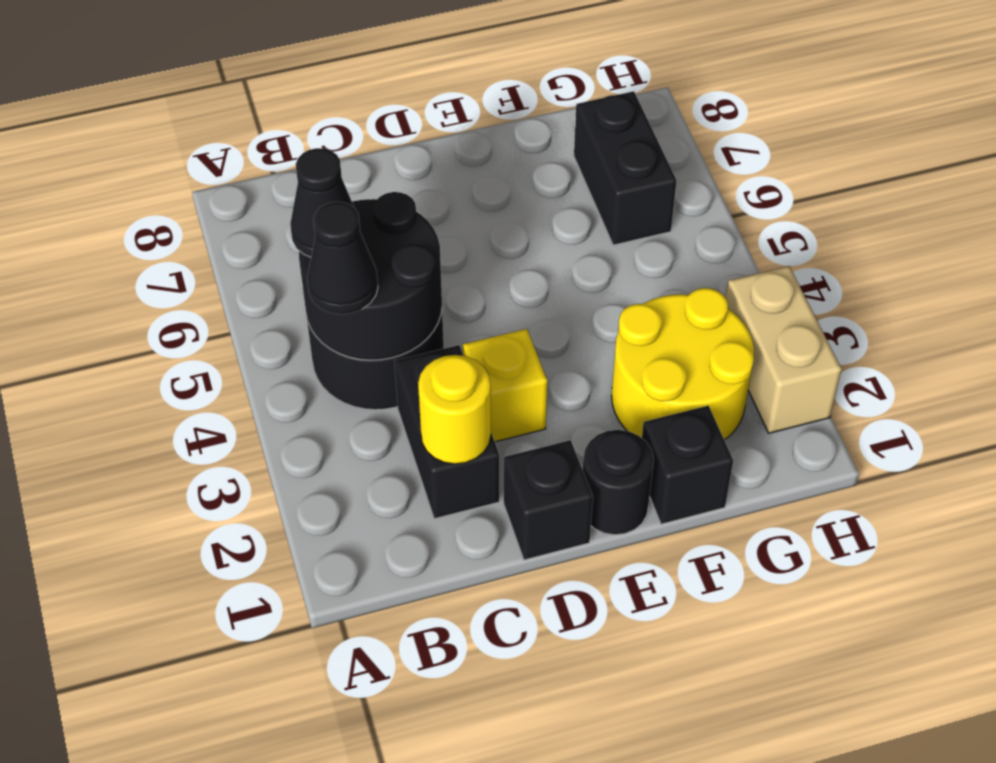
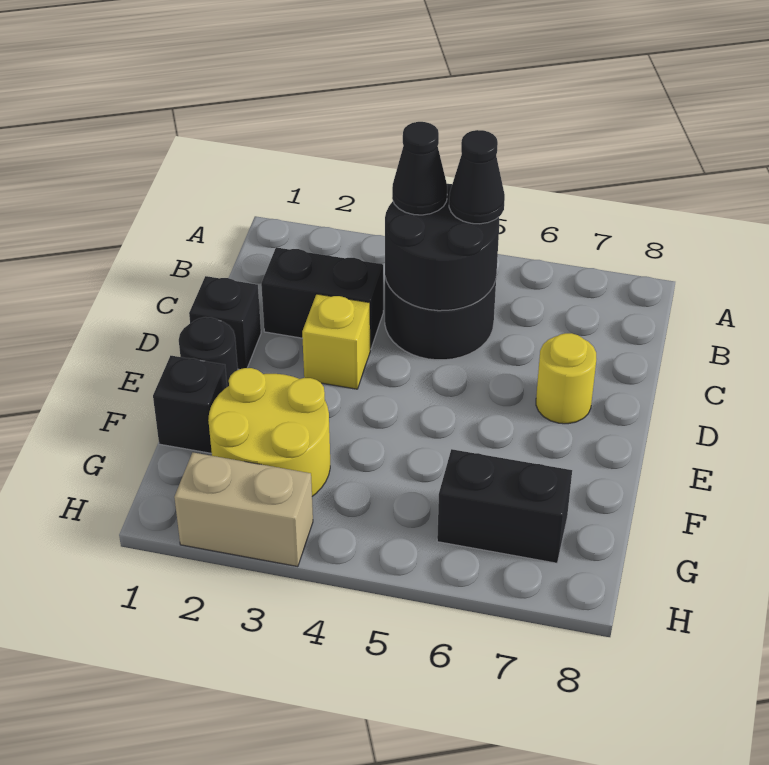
yellow 1x1 round brick [418,355,491,464] -> yellow 1x1 round brick moved to [536,333,596,424]

